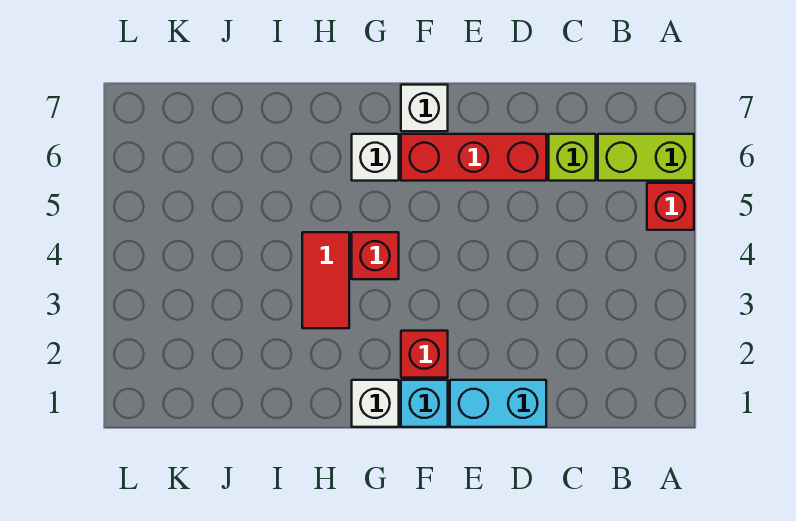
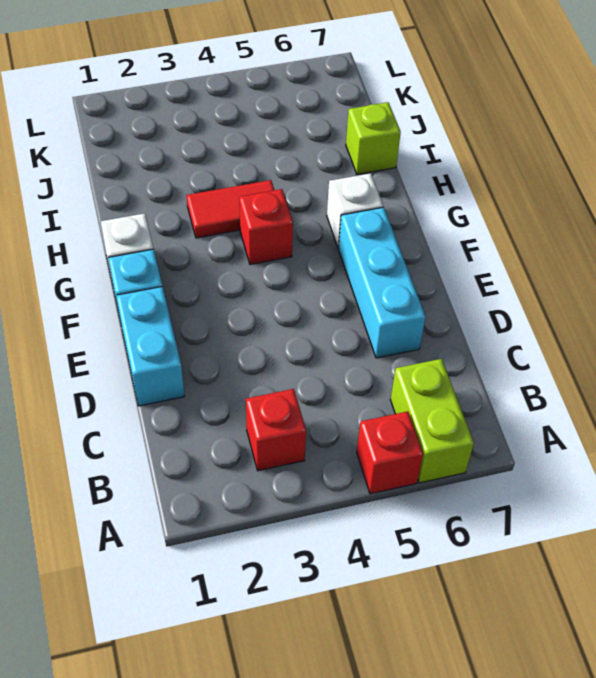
lime 1x1 brick [549,134,596,181] -> lime 1x1 brick moved to [346,102,401,175]
red 1x3 brick [401,134,546,181] -> cyan 1x3 brick [339,207,426,358]
red 1x1 brick [401,331,448,378] -> red 1x1 brick moved to [246,389,306,471]
white 1x1 brick [401,85,448,131] -> none

